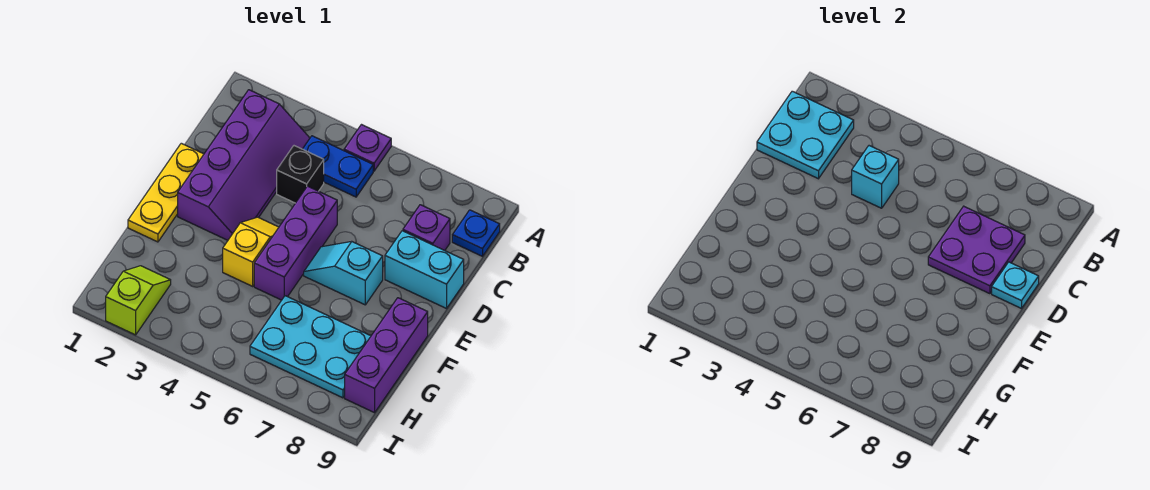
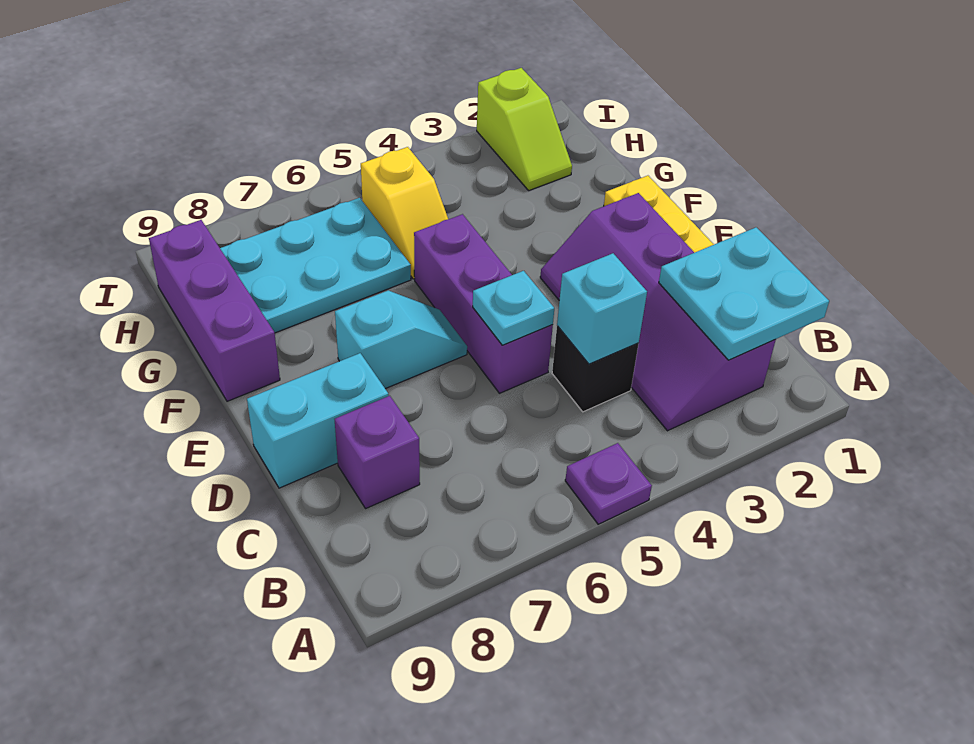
blue 1x2 plate [303,136,373,197] -> none
blue 1x1 plate [452,210,500,256] -> none
purple 2x2 plate [928,206,1025,294] -> none
cyan 1x1 plate [992,262,1039,309] -> cyan 1x1 plate moved to [473,271,554,345]
yellow 1x2 slope [223,217,279,286] -> yellow 1x2 slope moved to [361,147,448,279]

